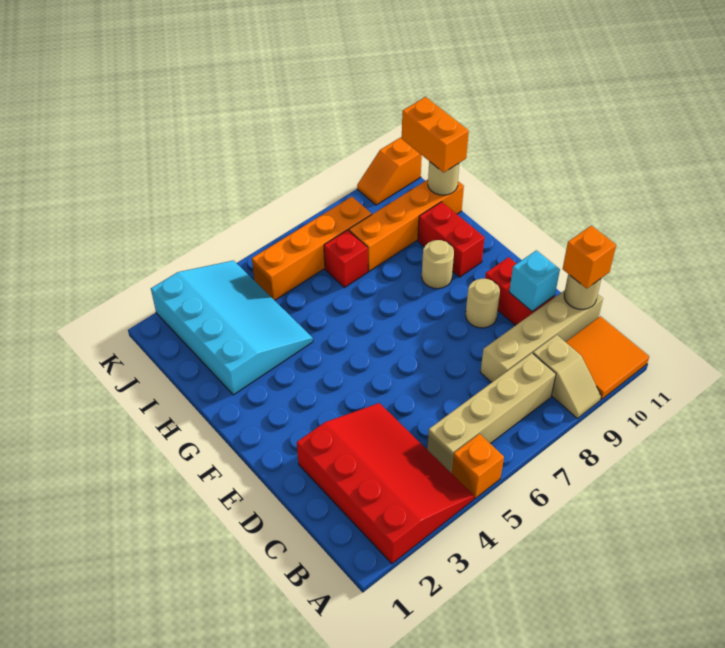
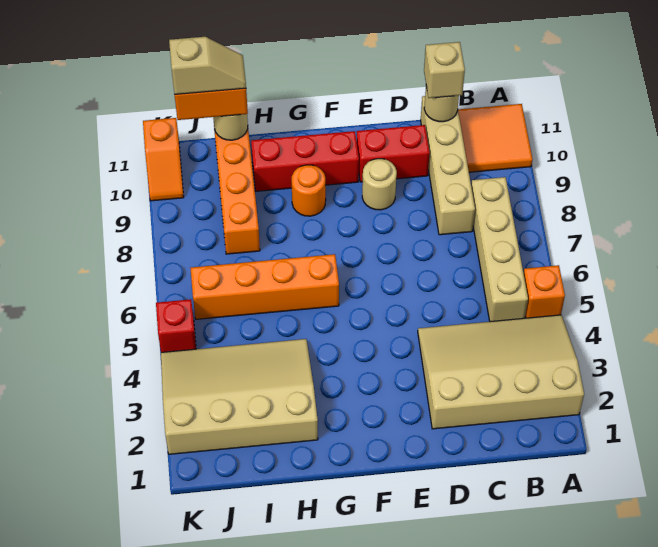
red 3x4 slope [297,403,474,564] -> tan 3x4 slope [418,315,584,429]
tan 1x2 slope [533,335,601,418] -> tan 1x2 slope moved to [169,37,246,94]
orange 1x1 brick [563,226,616,288] -> tan 1x1 brick [424,42,465,98]
cyan 1x1 brick [509,250,560,311] -> none
tan 1x1 round brick [422,240,454,289] -> orange 1x1 round brick [292,165,326,216]
red 1x2 brick [418,202,485,277] -> red 1x3 brick [251,131,359,191]
cyan 3x4 slope [151,261,313,395] -> tan 3x4 slope [161,339,318,454]
red 1x1 brick [324,230,368,288] -> red 1x1 brick moved to [156,299,196,352]
orange 1x4 brick [252,197,372,300] -> orange 1x4 brick turned to [191,254,339,319]

